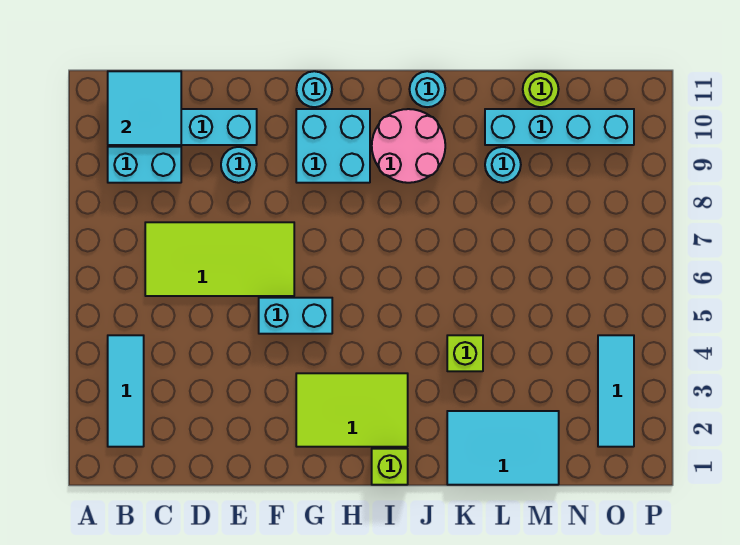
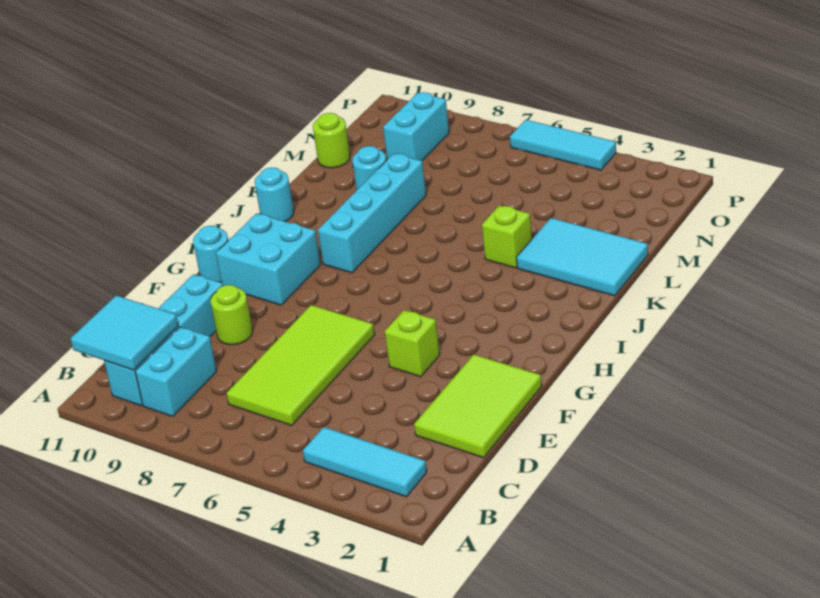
cyan 1x1 round brick [221,147,257,183] -> lime 1x1 round brick [210,285,253,345]
cyan 1x2 brick [259,298,332,334] -> cyan 1x2 brick moved to [383,92,449,161]
lime 2x3 tile [296,373,408,447] -> lime 2x3 tile moved to [414,354,542,458]
lime 1x1 brick [372,449,408,485] -> lime 1x1 brick moved to [385,310,440,377]
pink 2x2 round brick [372,109,445,183] -> none
cyan 2x3 tile [447,411,559,485] -> cyan 2x3 tile turned to [516,218,648,296]
cyan 1x4 brick [485,109,634,145] -> cyan 1x4 brick moved to [318,154,426,273]
cyan 1x3 tile [598,335,634,447] -> cyan 1x3 tile moved to [510,120,616,170]

